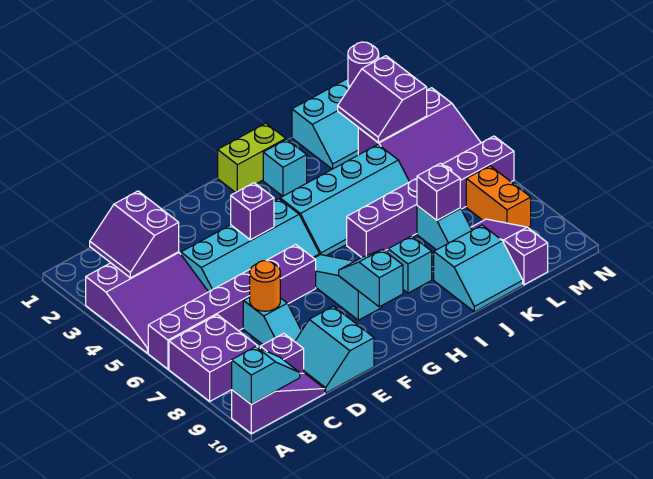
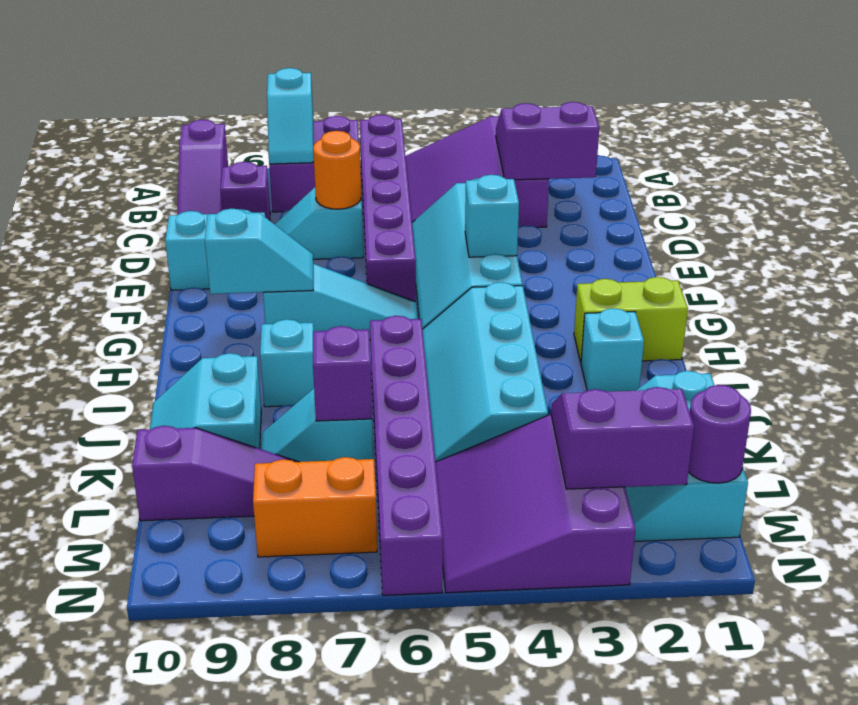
cyan 1x2 slope [232,347,300,404] -> cyan 1x2 slope moved to [267,68,313,164]
purple 1x1 brick [231,183,274,240] -> cyan 1x1 brick [465,175,519,257]
lime 1x2 brick [218,123,286,193] -> lime 1x2 brick turned to [574,277,688,362]

